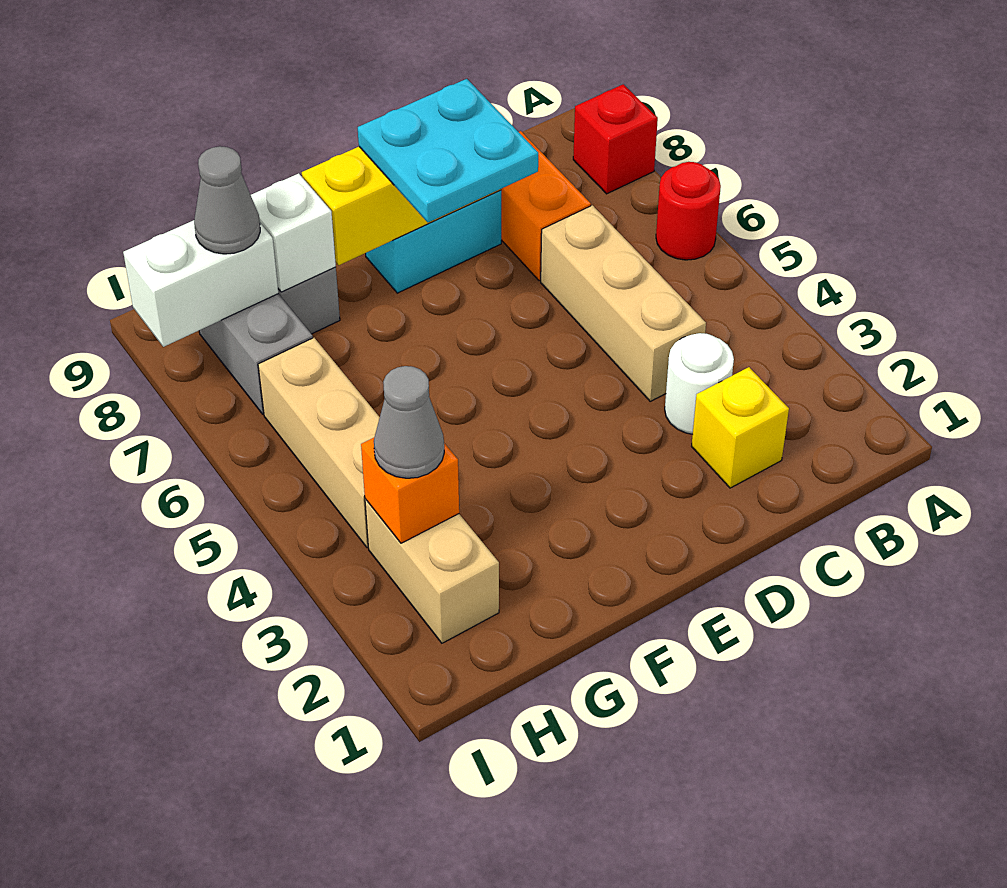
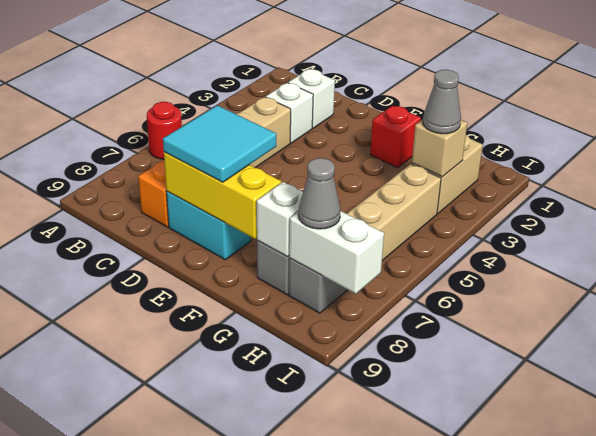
red 1x1 brick [573,84,658,194] -> red 1x1 brick moved to [370,105,421,168]
yellow 1x1 brick [692,367,789,488] -> white 1x1 brick [288,69,335,128]
white 1x1 round brick [665,333,734,434] -> white 1x1 brick [266,83,313,143]
cyan 2x2 plate [358,79,538,222] -> cyan 2x2 tile [163,105,276,182]
orange 1x1 brick [361,438,459,543] -> tan 1x1 brick [412,119,467,177]

